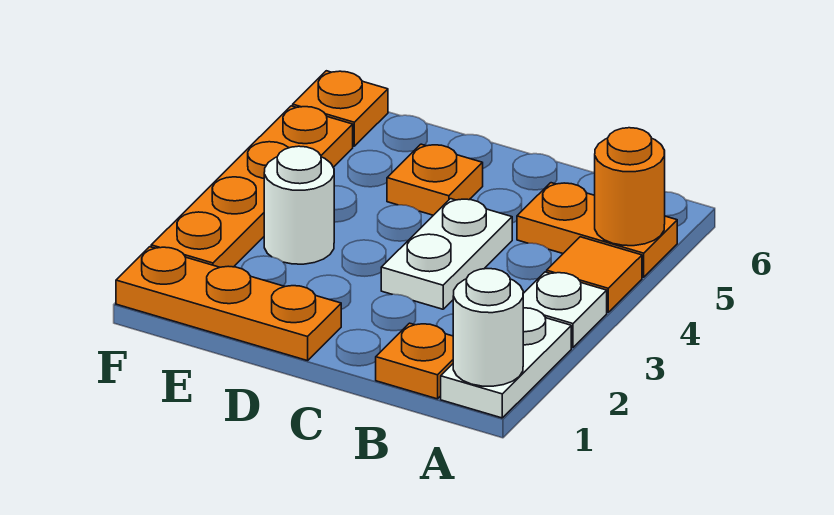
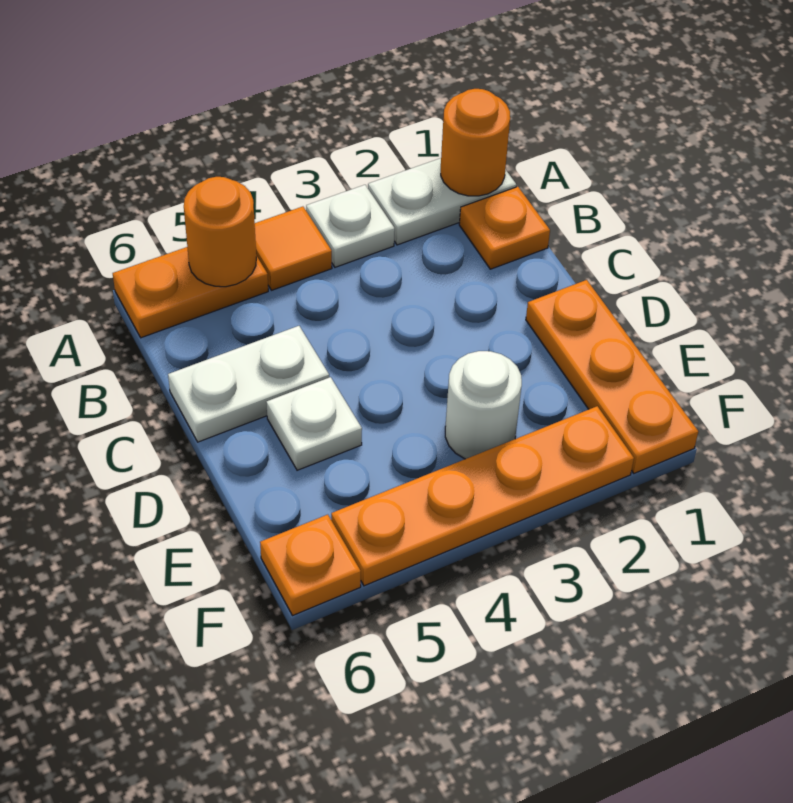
white 1x1 round brick [453,269,523,386] -> orange 1x1 round brick [441,89,510,196]
orange 1x2 plate [517,183,677,277] -> orange 1x2 plate turned to [113,247,268,338]
white 1x2 plate [381,199,512,309] -> white 1x2 plate moved to [168,326,329,442]
orange 1x1 plate [387,144,483,215] -> white 1x1 plate [266,377,362,470]

